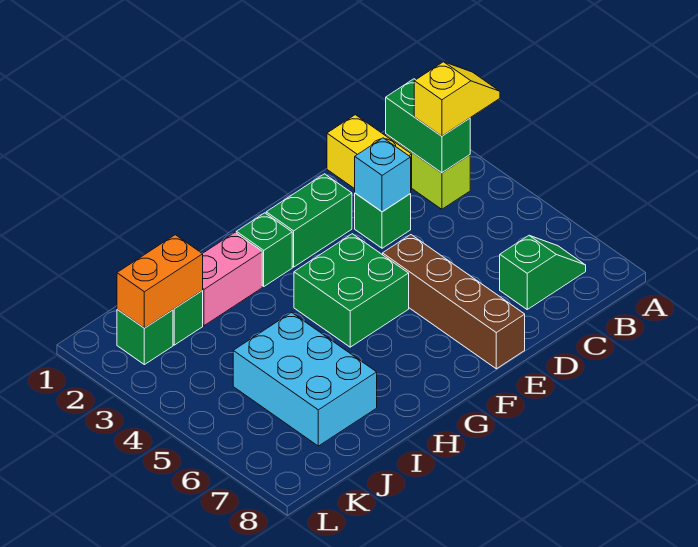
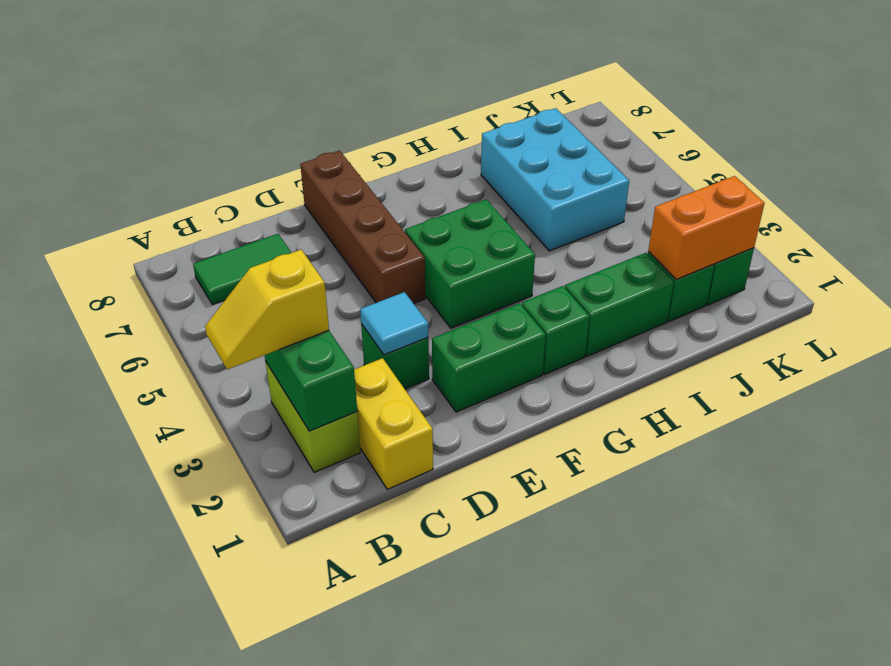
green 1x2 slope [500,236,586,309] -> green 1x2 tile [193,234,291,305]
cyan 1x1 brick [355,138,411,212] -> cyan 1x1 tile [360,292,428,355]
pink 1x2 brick [202,233,262,326] -> green 1x2 brick [565,253,674,356]

